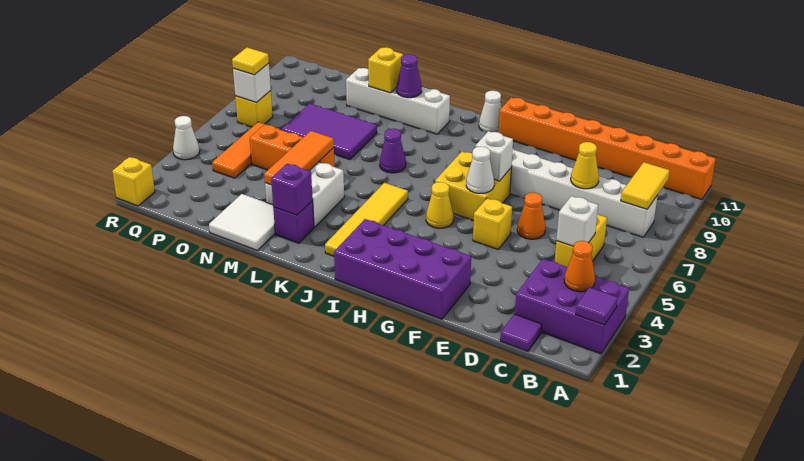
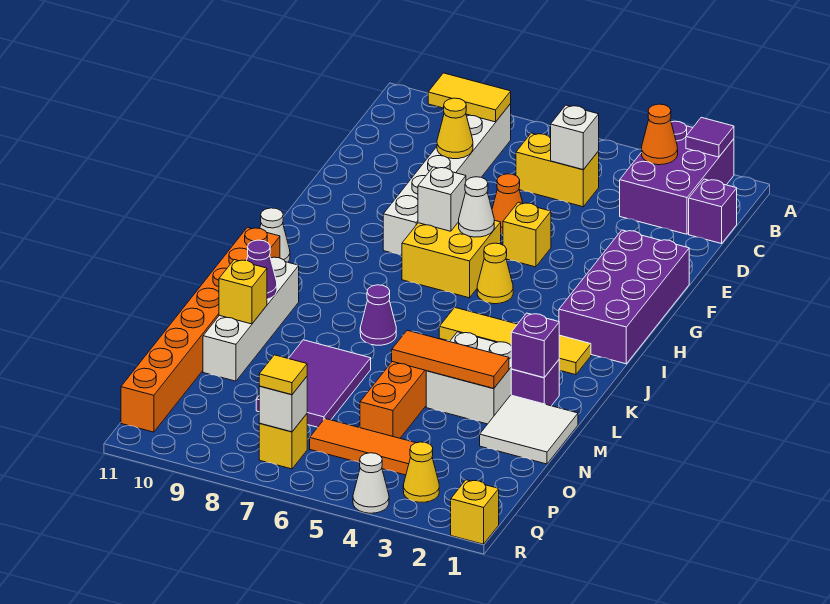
orange 1x8 brick [499,97,716,200] -> orange 1x8 brick moved to [121,227,280,432]
purple 1x1 tile [500,314,542,351] -> purple 1x1 brick [689,179,737,244]
none -> yellow 1x1 cone [403,442,439,502]

